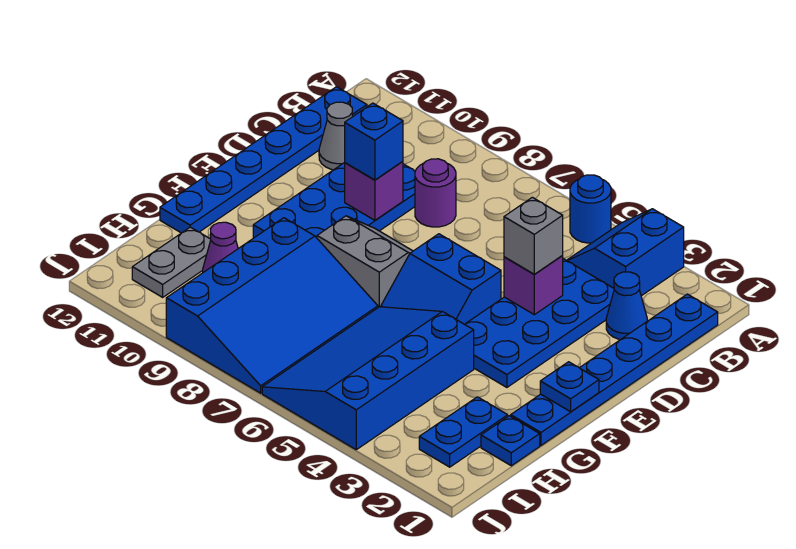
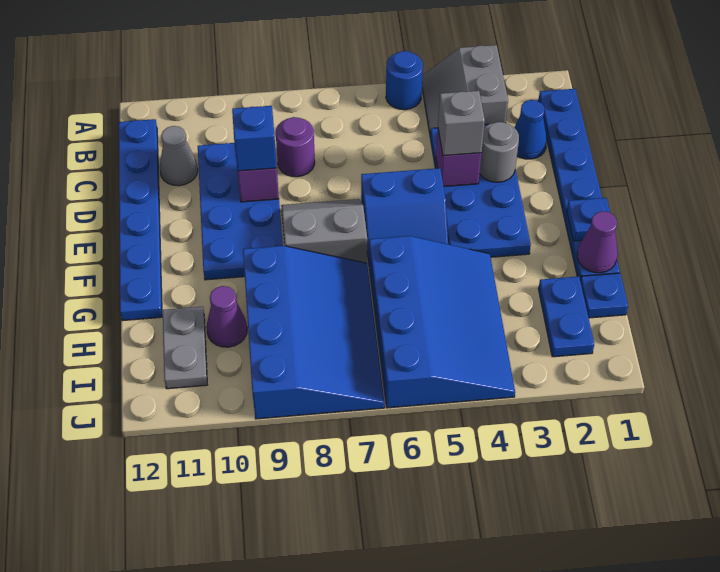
blue 2x2 slope [567,209,684,296] -> grey 2x2 slope [422,45,508,136]
none -> grey 1x1 round brick [479,122,519,182]
none -> purple 1x1 cone [577,211,618,273]
blue 3x4 slope [262,307,474,450] -> blue 3x4 slope turned to [369,236,515,408]

